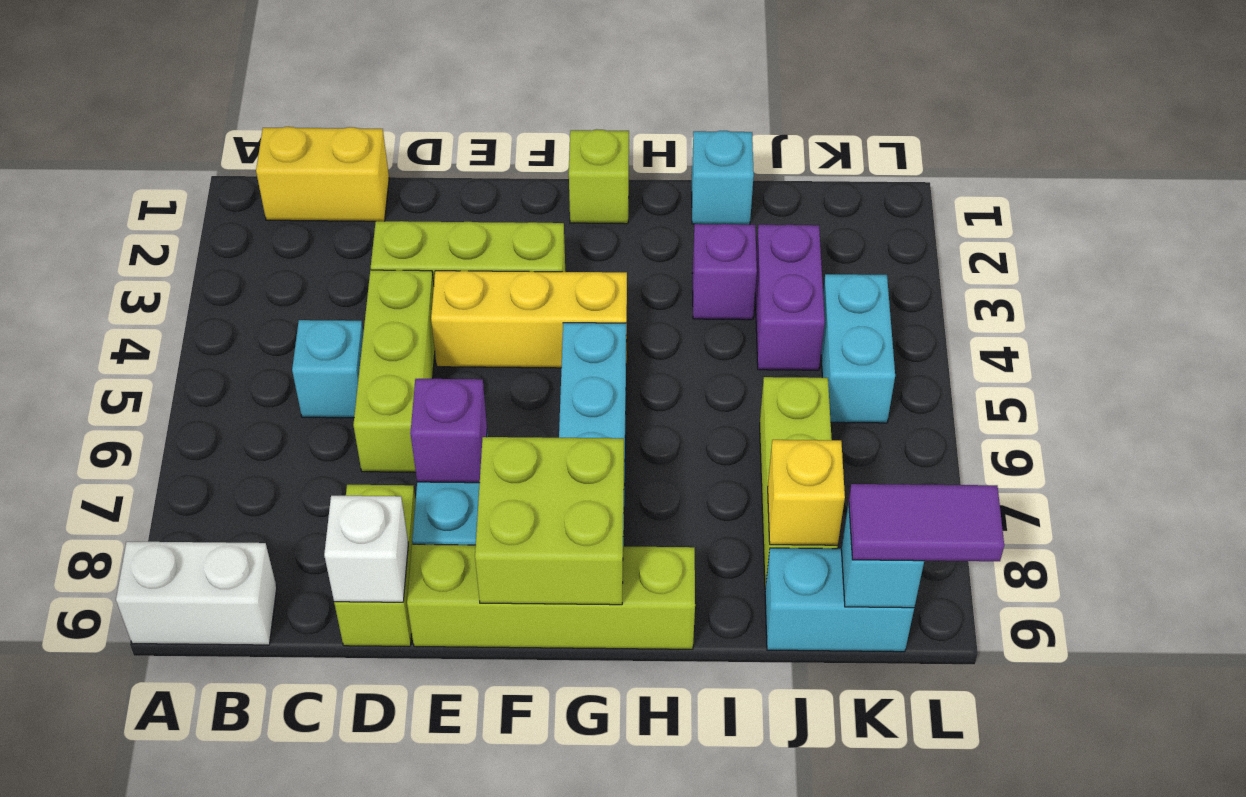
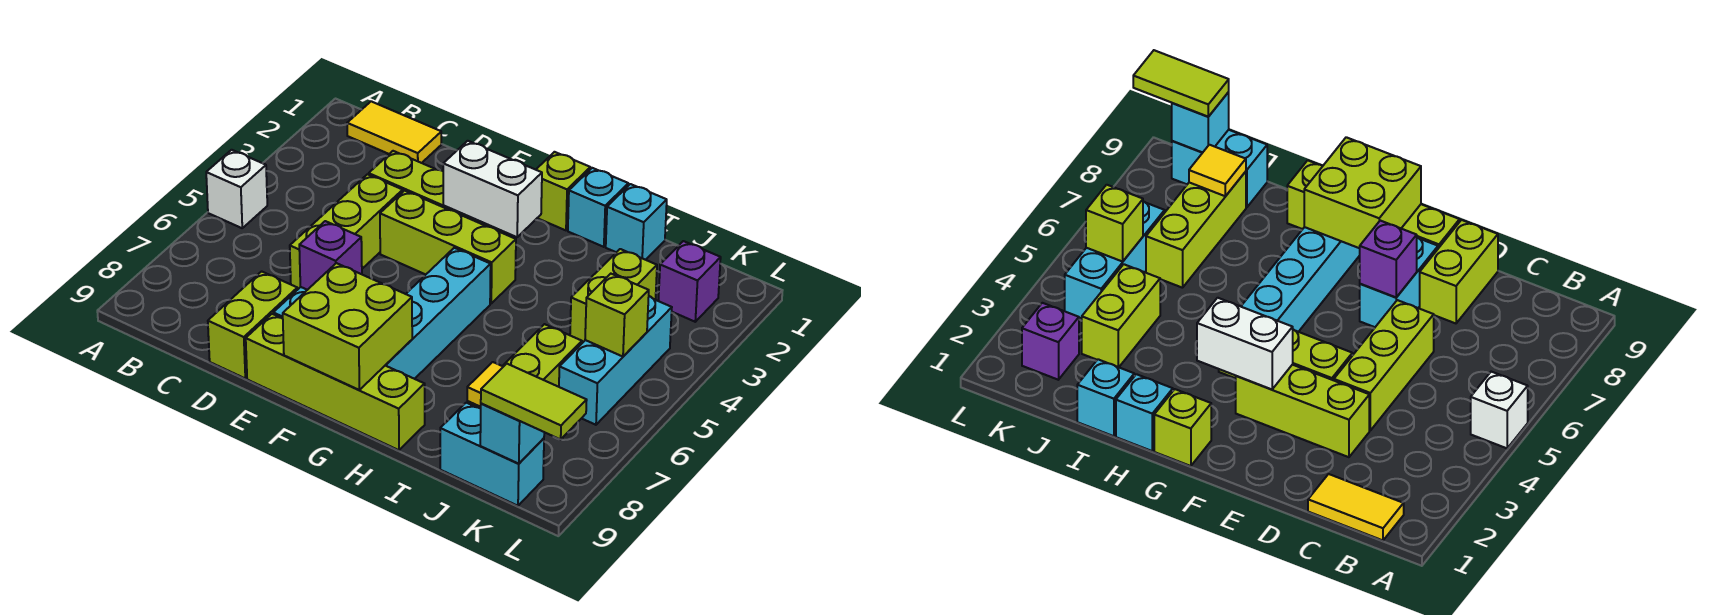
white 1x2 brick [116,542,277,645] -> white 1x2 brick moved to [443,141,542,237]
yellow 1x2 brick [256,127,389,221] -> yellow 1x2 tile [347,101,441,163]
cyan 1x1 brick [292,320,363,418] -> cyan 1x1 brick moved to [568,168,628,247]
white 1x1 brick [324,496,408,602] -> white 1x1 brick moved to [206,150,267,228]
yellow 1x3 brick [431,271,627,368] -> lime 1x3 brick [380,191,516,303]
purple 1x1 brick [692,224,757,320] -> purple 1x1 brick moved to [659,241,721,322]
purple 1x2 brick [755,225,825,370] -> lime 1x2 brick [570,249,657,343]
yellow 1x1 brick [768,440,845,545] -> yellow 1x1 tile [467,362,503,407]
cyan 1x2 brick [821,274,895,423] -> cyan 1x3 brick [559,296,672,425]
none -> lime 1x1 brick [585,274,649,357]
purple 1x2 tile [849,484,1004,561] -> lime 1x2 tile [481,364,587,439]

